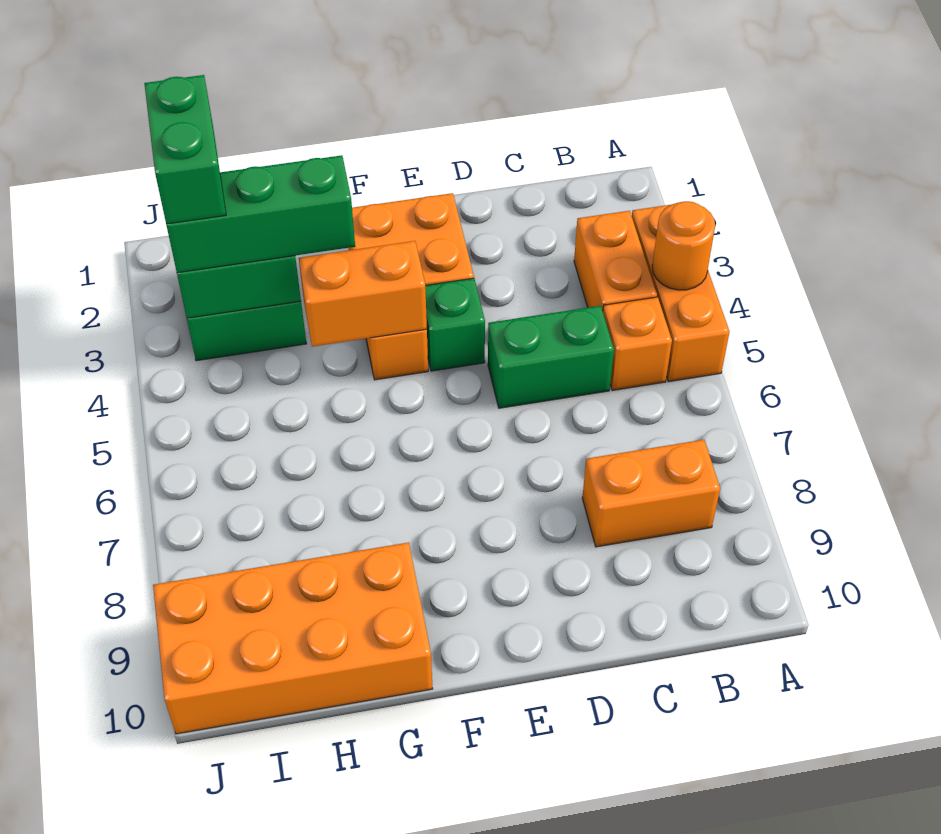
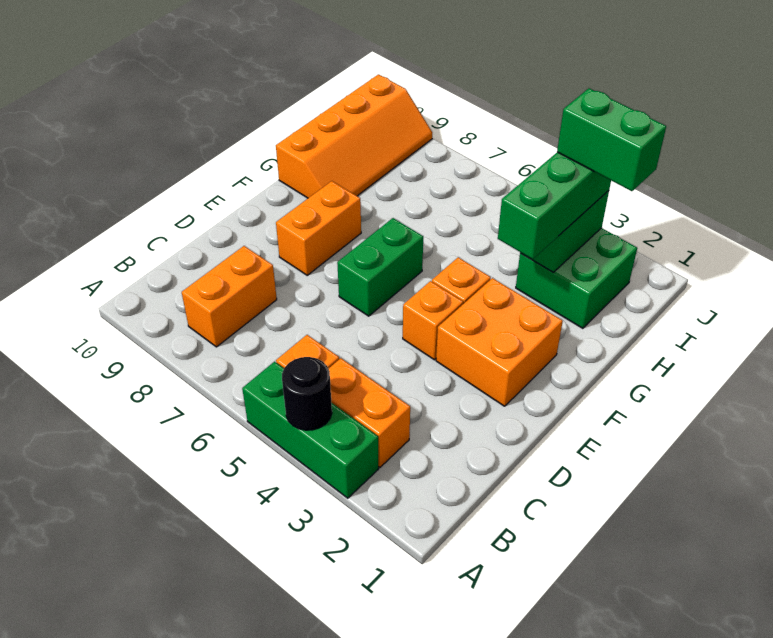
orange 1x3 brick [632,205,730,382] -> green 1x3 brick [242,362,378,498]
orange 1x1 round brick [652,201,715,290] -> black 1x1 round brick [282,357,332,430]
green 1x2 brick [488,306,614,408] -> green 1x2 brick moved to [337,218,423,316]
green 1x1 brick [425,278,485,371] -> orange 1x1 brick [403,281,463,360]
orange 1x2 brick [299,241,427,347] -> orange 1x2 brick moved to [276,181,361,275]
orange 2x4 brick [153,543,433,734] -> orange 2x4 slope [276,75,432,198]

